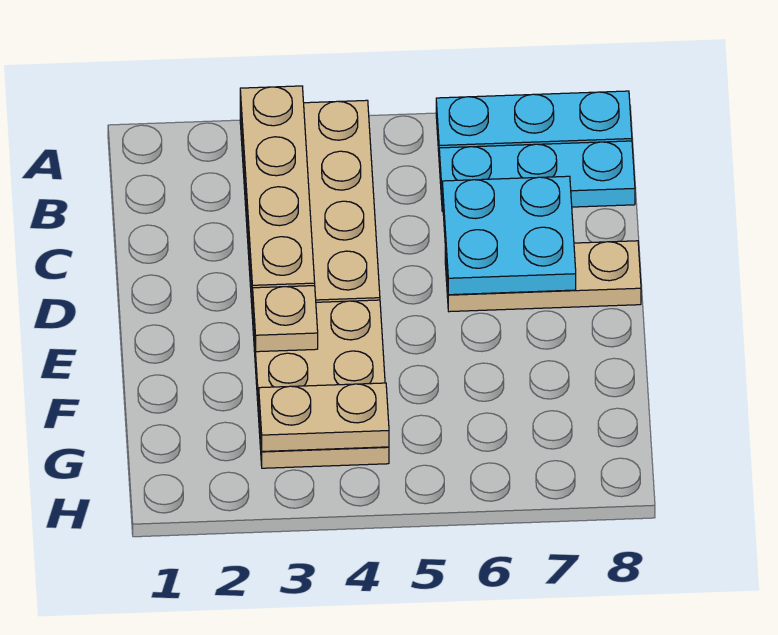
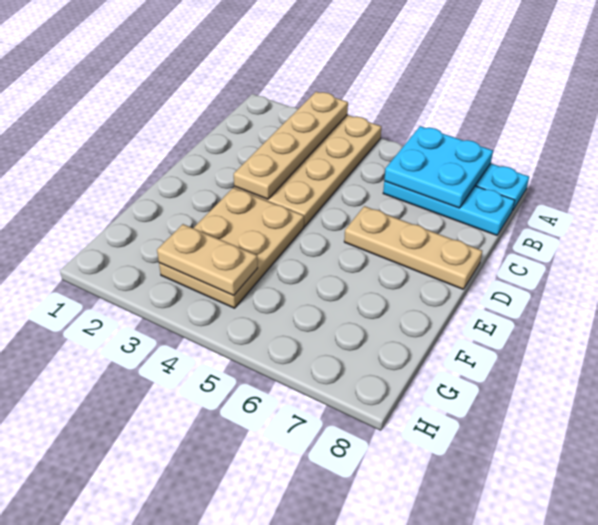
cyan 2x2 plate [442,176,576,295] -> cyan 2x2 plate moved to [384,126,493,208]
tan 1x1 plate [252,286,318,352] -> none

